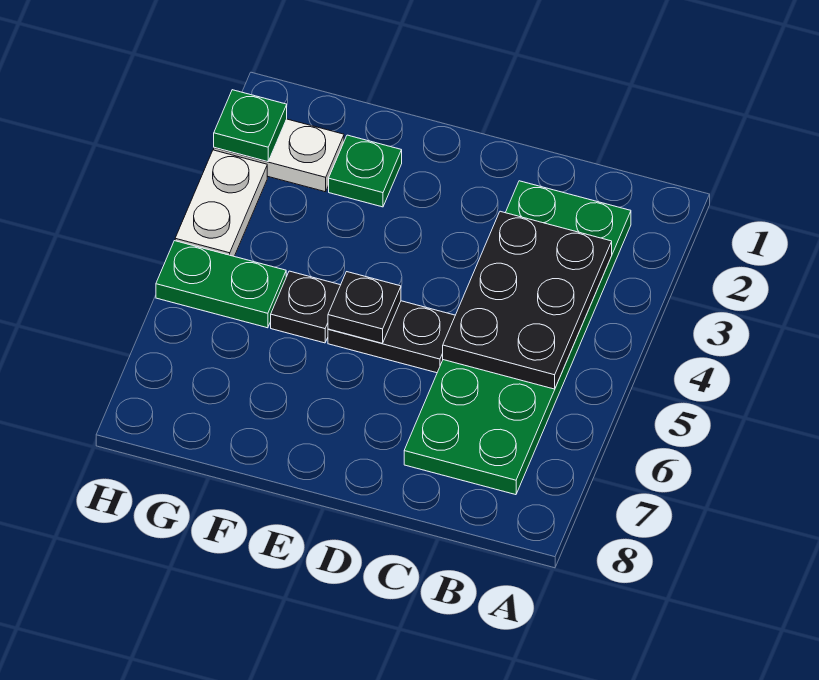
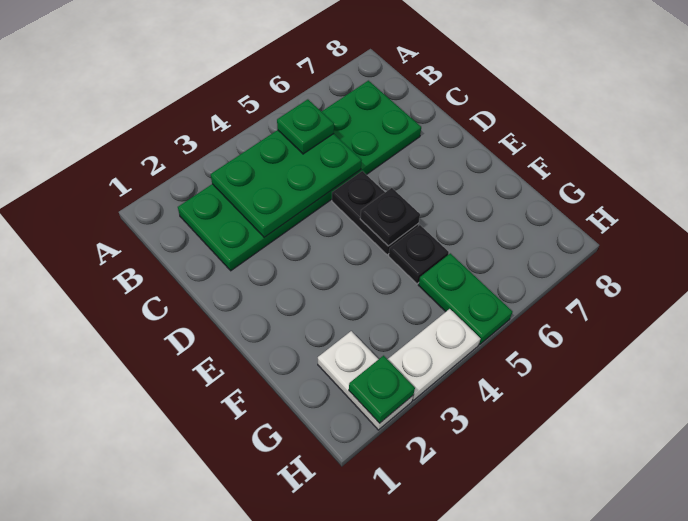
black 2x3 plate [443,211,612,389] -> green 2x3 plate [211,130,362,237]
green 1x1 plate [329,135,402,207] -> green 1x1 plate moved to [277,99,334,154]

